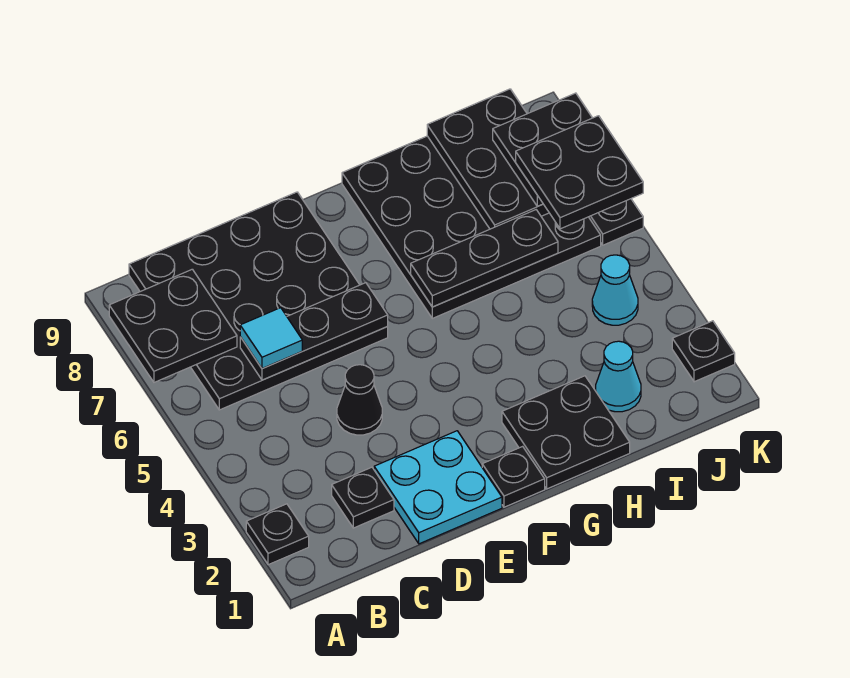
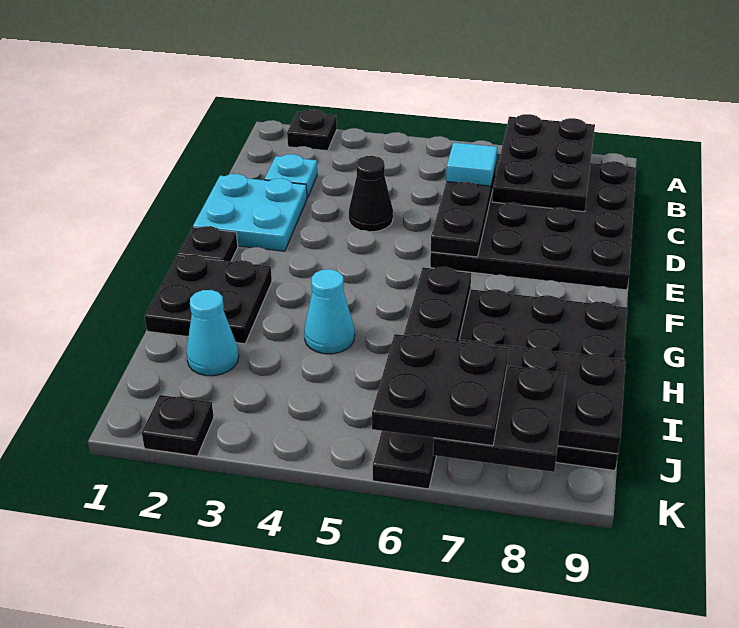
black 2x2 plate [109,269,237,382] -> black 2x3 plate [492,114,595,212]
black 1x1 plate [332,467,394,528] -> cyan 1x1 plate [265,154,317,198]
cyan 1x1 cone [592,255,638,325] -> cyan 1x1 cone moved to [304,269,355,354]

